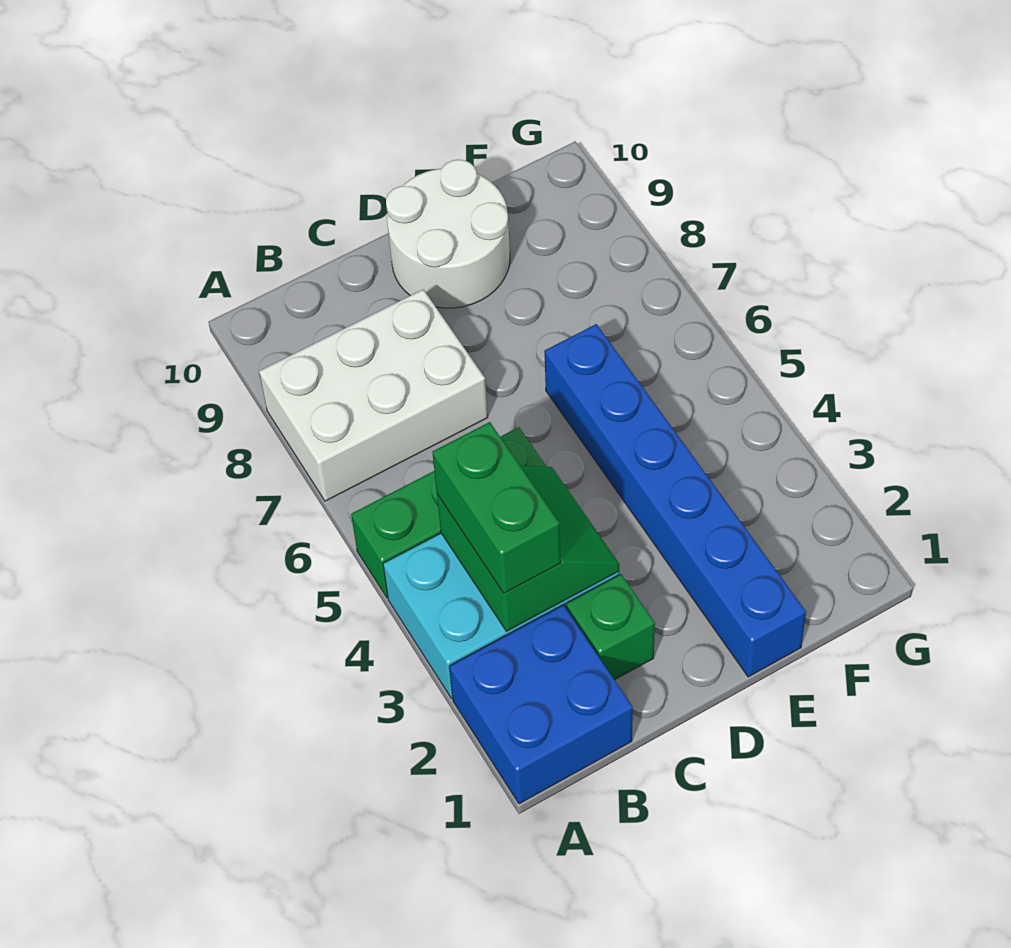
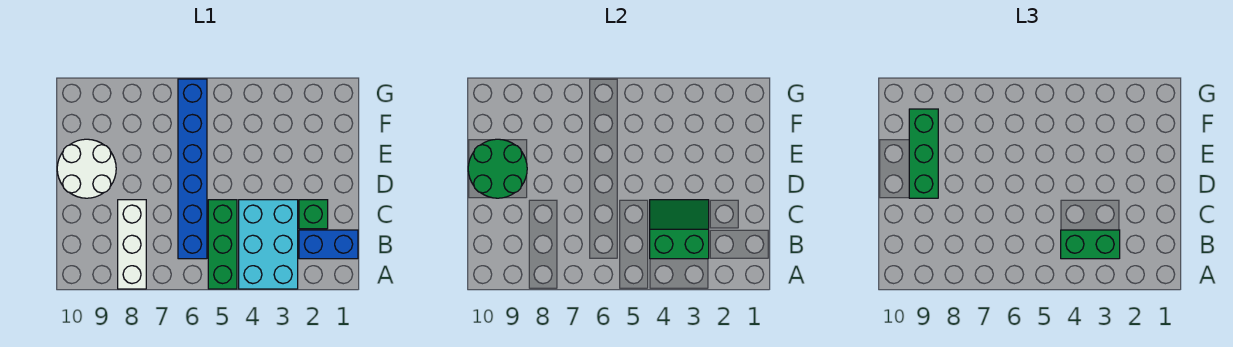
blue 2x2 brick [449,605,633,804] -> blue 1x2 brick [299,230,358,259]
white 2x3 brick [259,290,488,501] -> white 1x3 brick [118,200,146,289]
none -> green 2x2 round brick [468,139,527,198]
none -> green 1x3 brick [909,109,938,198]
blue 1x6 brick [544,324,806,677] -> blue 1x6 brick turned to [178,79,207,259]

